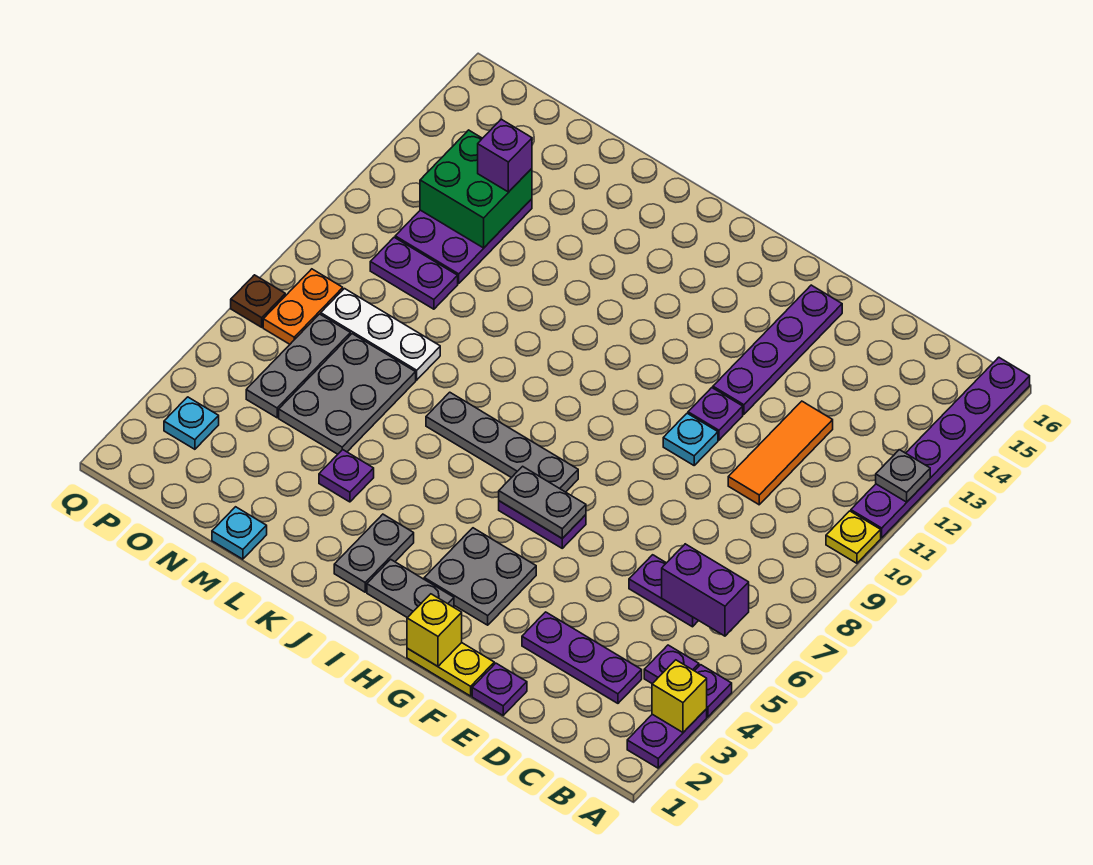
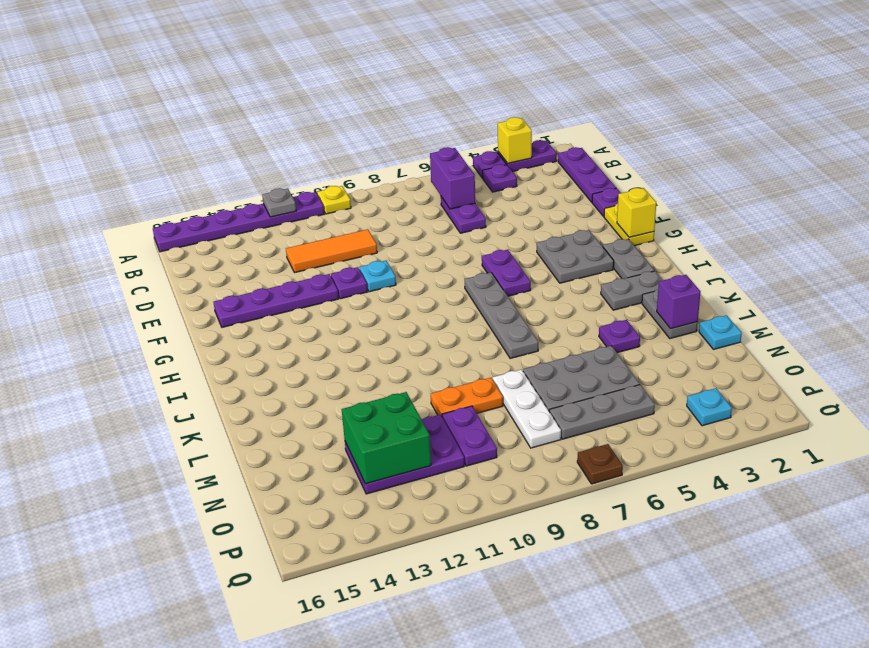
purple 1x3 plate [522,612,642,703] -> purple 1x3 plate moved to [558,147,616,202]
grey 1x2 plate [499,466,586,538] -> grey 1x2 plate moved to [642,289,698,339]
purple 1x1 brick [478,119,532,192] -> purple 1x1 brick moved to [657,275,701,329]
orange 1x2 plate [263,269,343,344] -> orange 1x2 plate moved to [431,378,503,416]

